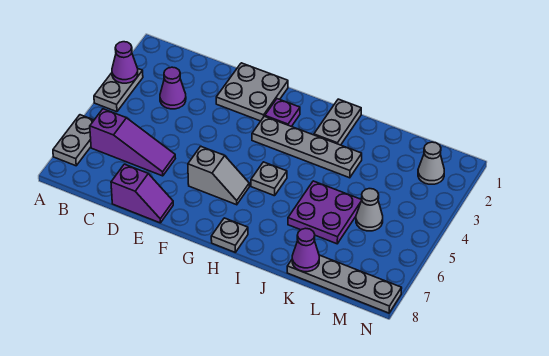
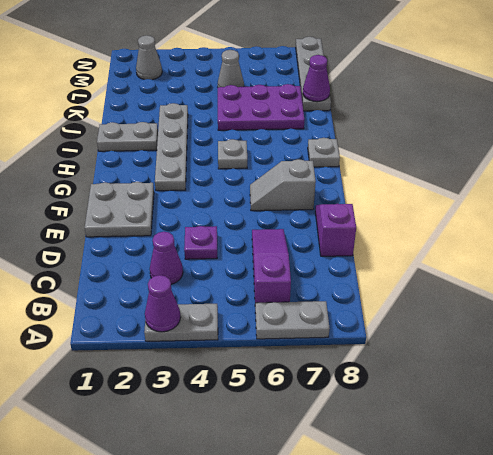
grey 1x2 slope [188,146,249,205] -> grey 1x2 slope turned to [250,159,316,211]
purple 1x1 plate [265,99,300,126] -> purple 1x1 plate moved to [184,226,217,259]
purple 2x2 plate [288,181,361,244] -> purple 2x3 plate [218,84,304,130]

